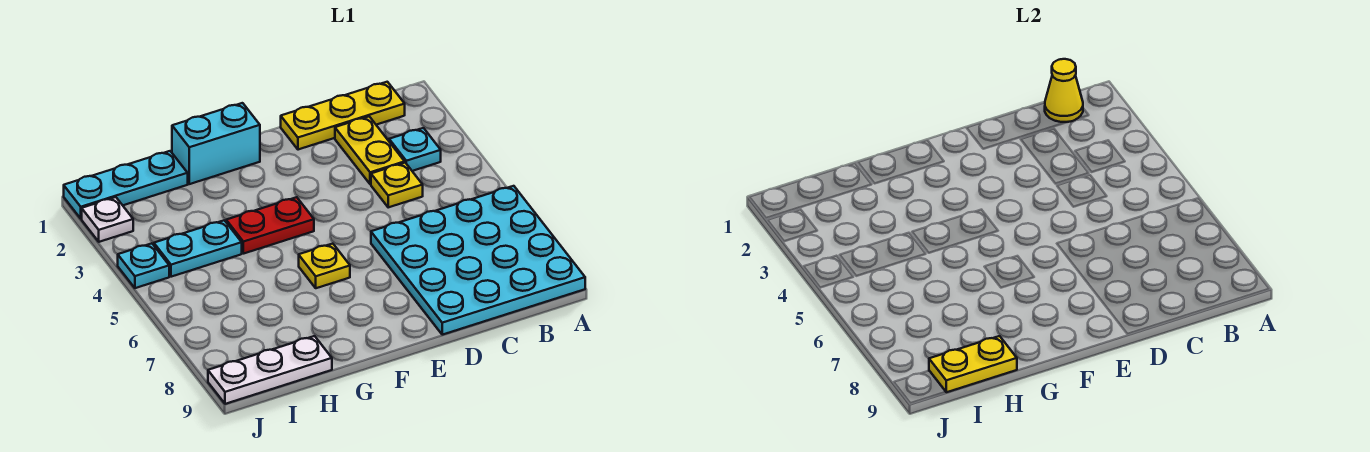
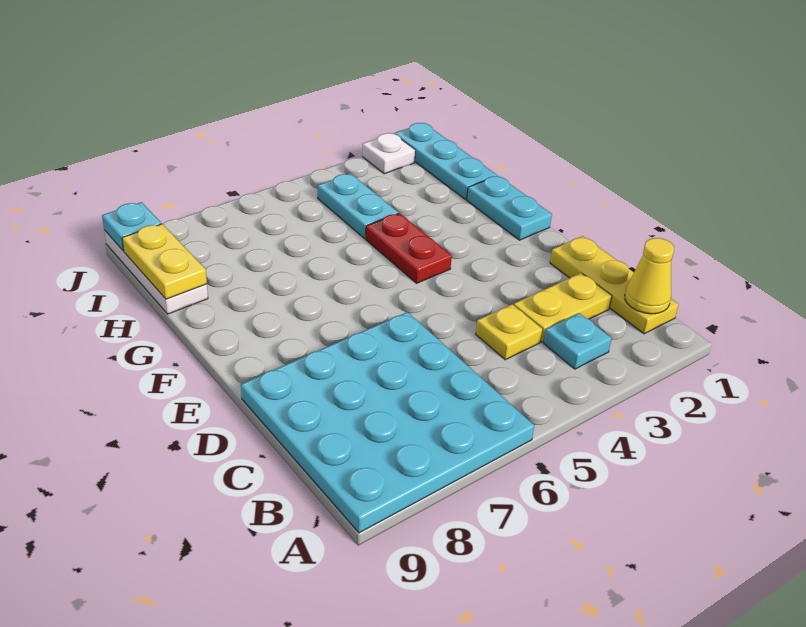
cyan 1x2 brick [172,103,260,184] -> cyan 1x2 plate [467,176,552,240]
yellow 1x1 plate [299,244,350,288] -> none
cyan 1x1 plate [118,243,169,288] -> cyan 1x1 plate moved to [102,202,161,251]

